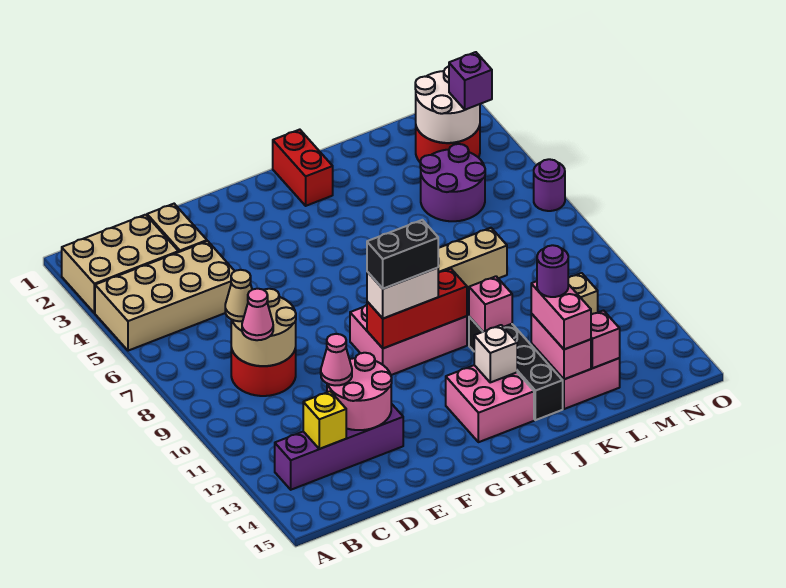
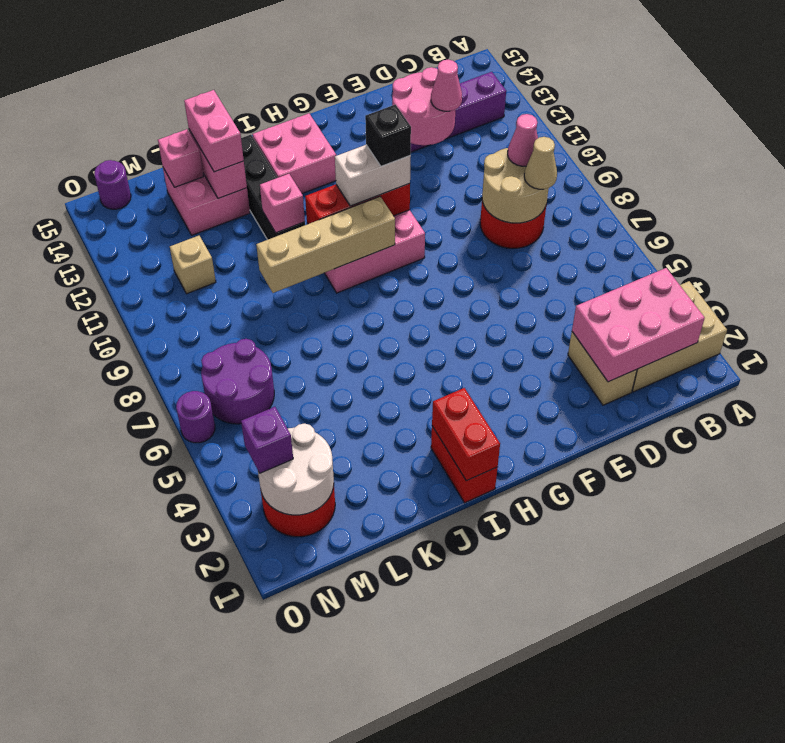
tan 2x4 brick [95,241,235,351] -> none
none -> pink 2x3 brick [572,268,705,382]
yellow 1x1 brick [303,391,346,449] -> none
black 1x2 brick [367,220,438,289] -> black 1x1 brick [365,104,411,166]
none -> red 1x2 brick [432,388,500,481]
white 1x1 brick [474,325,517,382] -> none
purple 1x1 round brick [537,245,568,297] -> purple 1x1 round brick moved to [94,160,131,209]
purple 2x2 round brick [420,144,485,221] -> purple 2x2 round brick moved to [201,339,274,424]

